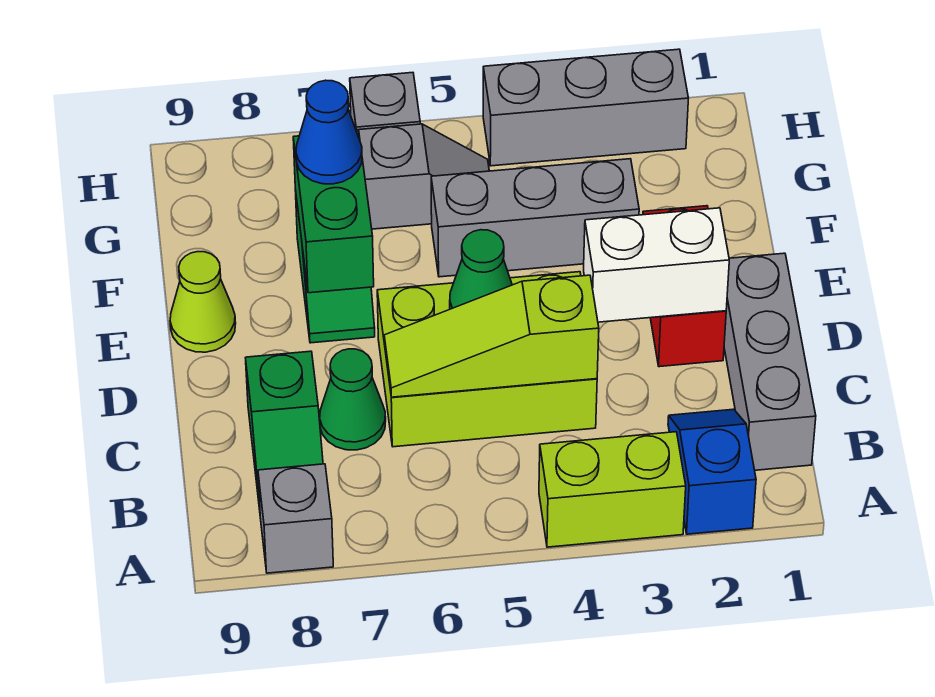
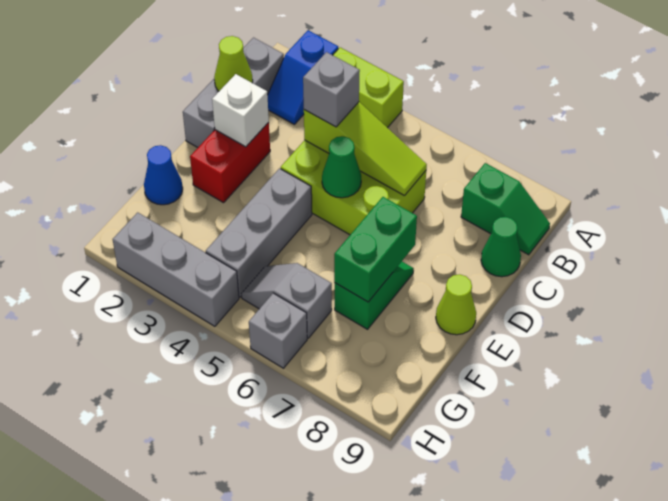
grey 1x1 brick [258,464,333,573] -> grey 1x1 brick moved to [303,52,360,127]
green 1x2 slope [246,351,323,510] -> green 1x2 slope turned to [461,163,550,255]
none -> lime 1x1 cone [214,36,253,91]
green 1x1 cone [320,349,386,450] -> green 1x1 cone moved to [481,217,521,277]
white 1x2 brick [584,208,729,322] -> white 1x1 brick [212,74,269,147]
grey 1x3 brick [431,159,639,277] -> grey 1x3 brick turned to [206,168,312,297]
blue 1x1 cone [296,80,362,184] -> blue 1x1 cone moved to [144,145,183,205]

